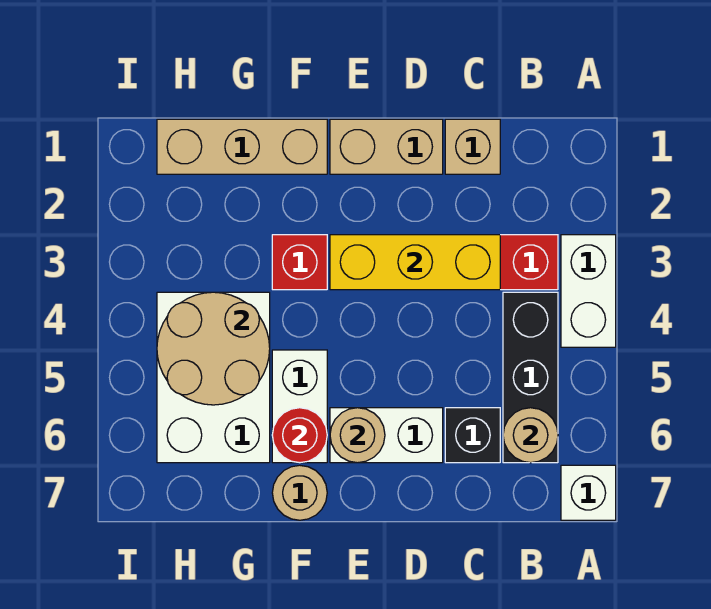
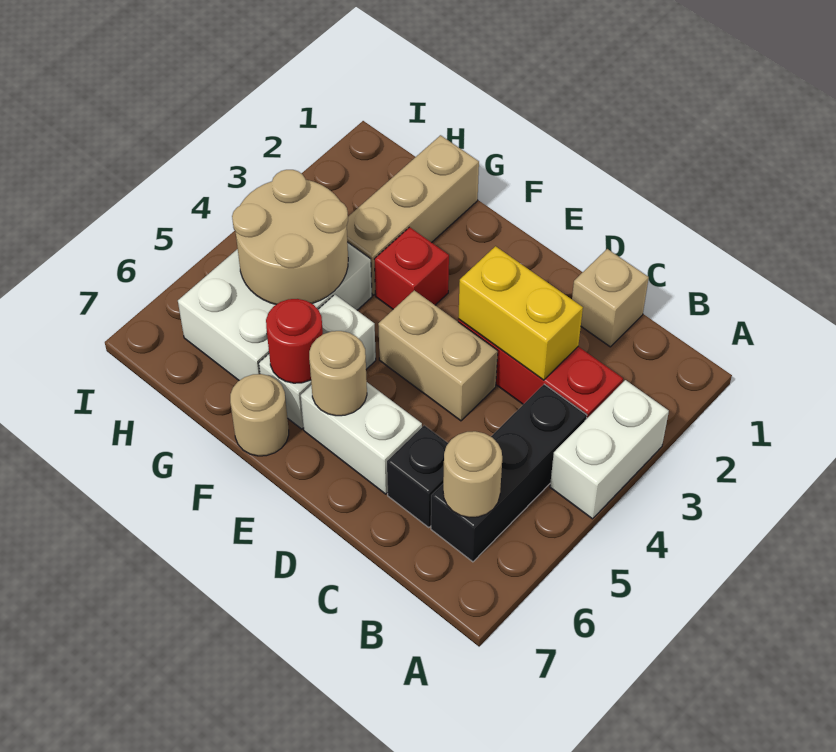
white 1x1 brick [561,465,616,520] -> none
yellow 1x3 brick [330,235,500,290] -> yellow 1x2 brick [458,246,583,380]
tan 1x2 brick [330,119,443,174] -> tan 1x2 brick moved to [378,290,498,421]
tan 1x3 brick [157,119,327,174] -> tan 1x3 brick turned to [347,135,479,295]

